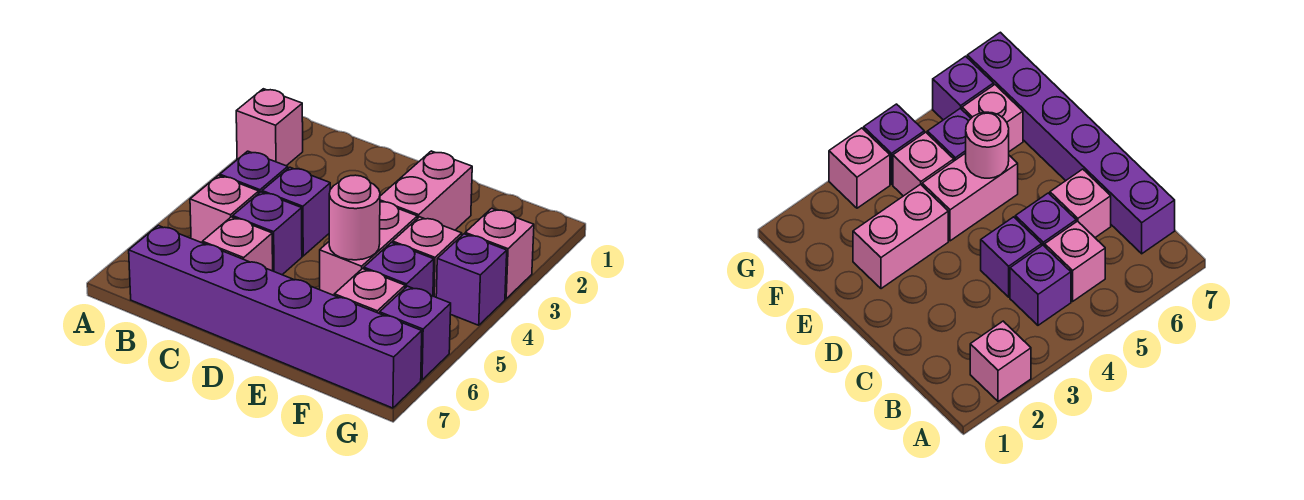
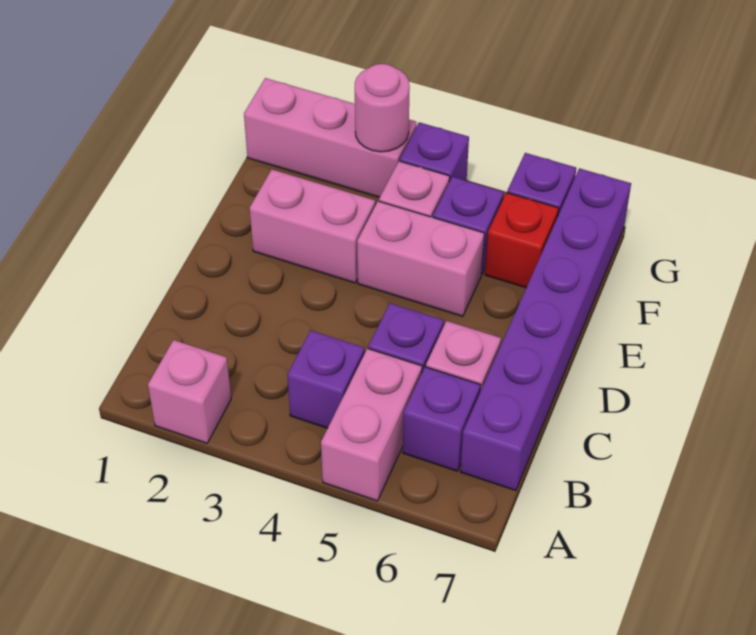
pink 1x1 brick [190,176,259,243] -> pink 1x2 brick [321,348,422,501]
purple 1x1 brick [262,167,330,256] -> purple 1x1 brick moved to [403,367,480,471]
pink 1x1 round brick [329,175,380,260] -> pink 1x1 round brick moved to [355,64,410,152]
pink 1x1 brick [334,269,405,314] -> red 1x1 brick [485,193,559,288]
pink 1x1 brick [465,208,534,299] -> pink 1x3 brick [244,78,416,197]

